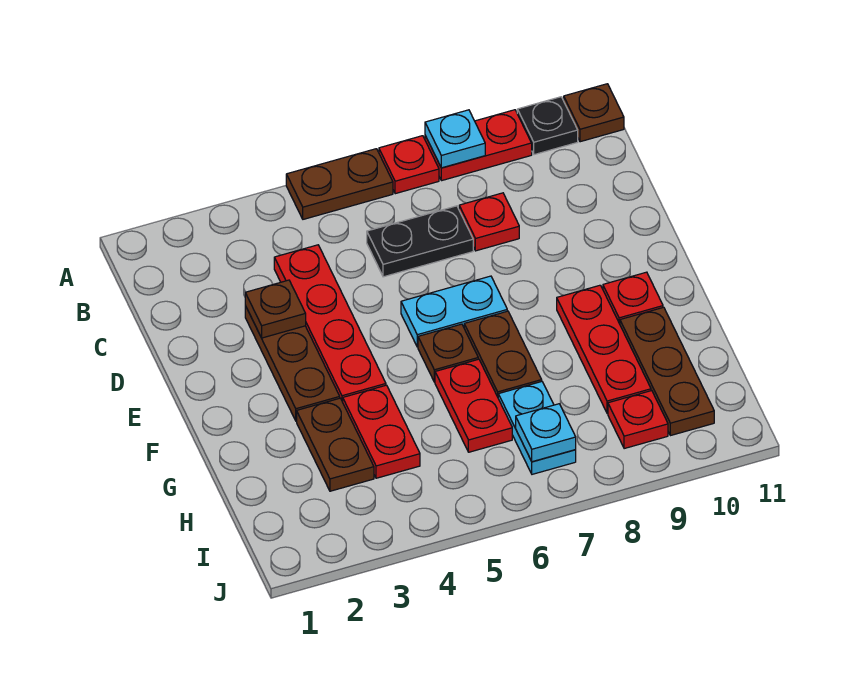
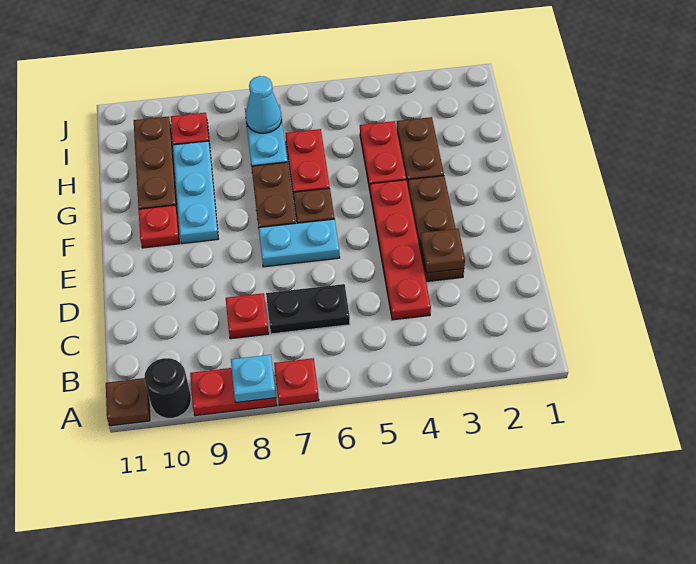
brown 1x2 plate [286,149,393,219] -> none
black 1x1 plate [517,97,578,155] -> black 1x1 round brick [144,358,191,418]
red 1x3 plate [557,285,651,413] -> cyan 1x3 plate [173,141,218,244]
cyan 1x1 plate [516,404,576,462] -> cyan 1x1 cone [246,76,282,133]

